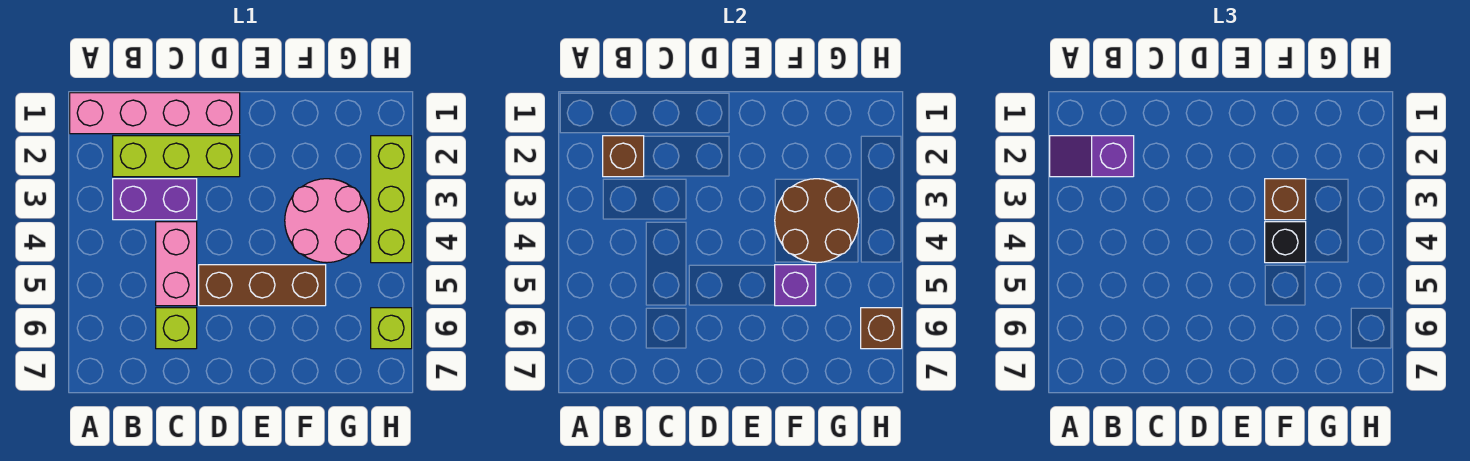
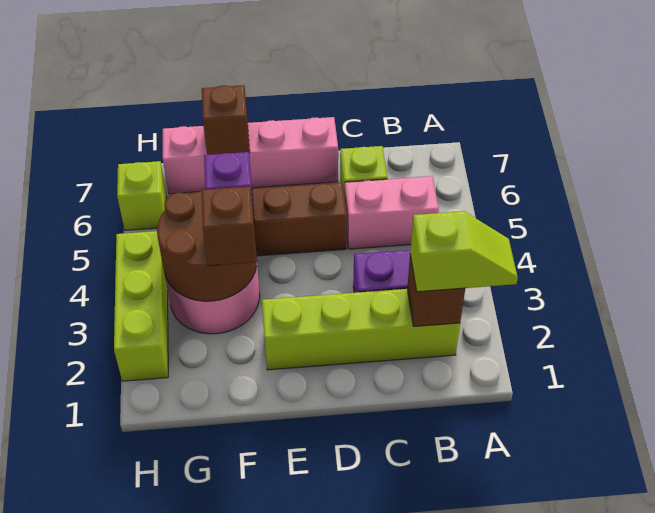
pink 1x4 brick [70,93,240,134] -> pink 1x4 brick moved to [163,117,338,194]
purple 1x2 slope [1050,136,1134,177] -> lime 1x2 slope [410,211,518,292]
lime 1x3 brick [113,136,240,177] -> lime 1x4 brick [262,289,460,370]
pink 1x2 brick [156,222,197,306] -> pink 1x2 brick turned to [345,176,439,249]
black 1x1 brick [1265,222,1306,263] -> none
brown 1x1 brick [861,308,902,349] -> brown 1x1 brick moved to [202,85,250,155]

